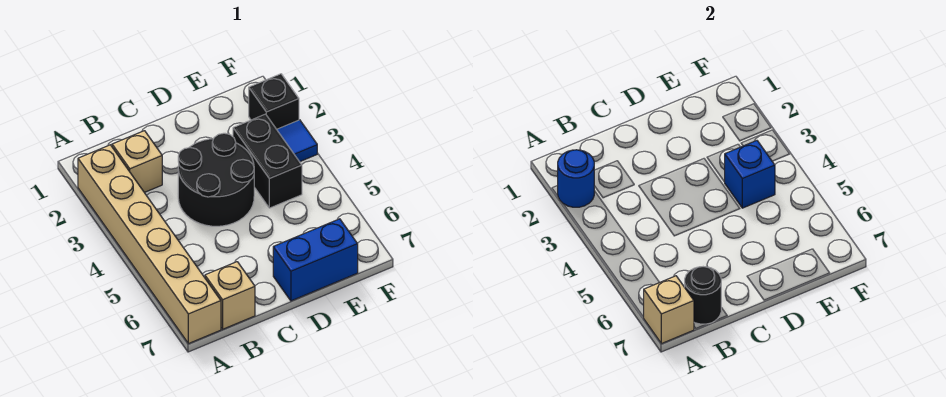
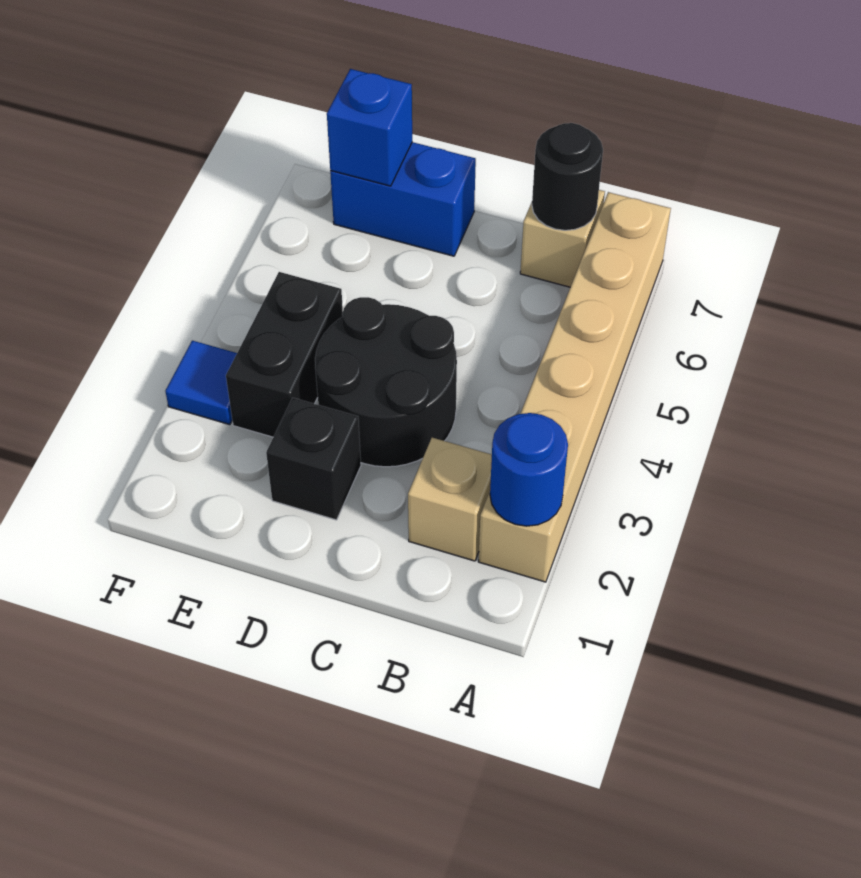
tan 1x1 brick [644,276,694,344] -> none
blue 1x1 brick [725,141,775,208] -> blue 1x1 brick moved to [327,69,412,186]
black 1x1 brick [249,74,299,129] -> black 1x1 brick moved to [266,398,361,520]

